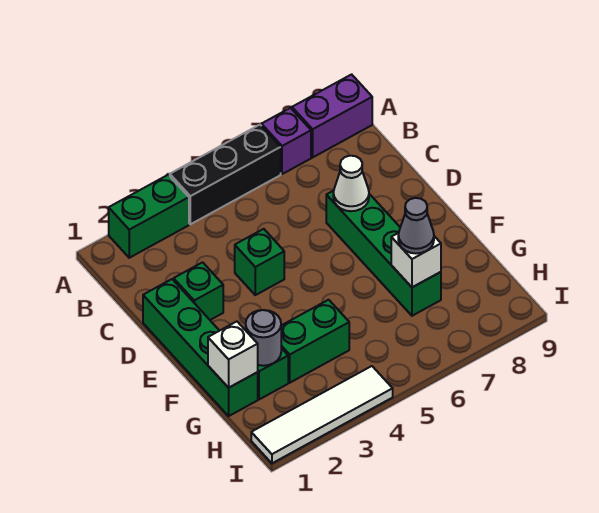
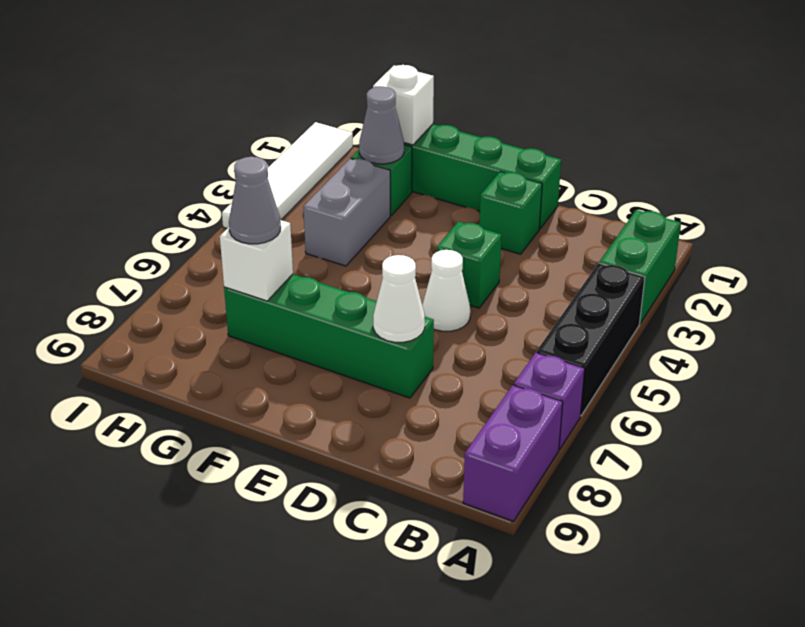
none -> white 1x1 cone [422,250,470,331]
grey 1x1 round brick [246,310,281,366] -> grey 1x1 cone [359,87,404,164]
green 1x2 brick [281,300,349,383] -> grey 1x2 brick [303,159,390,266]

